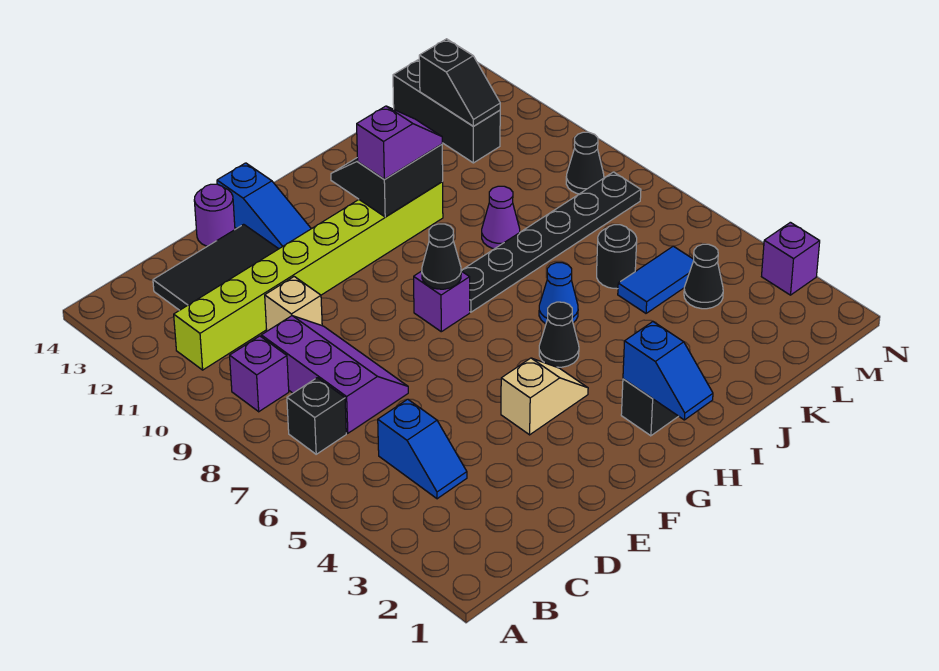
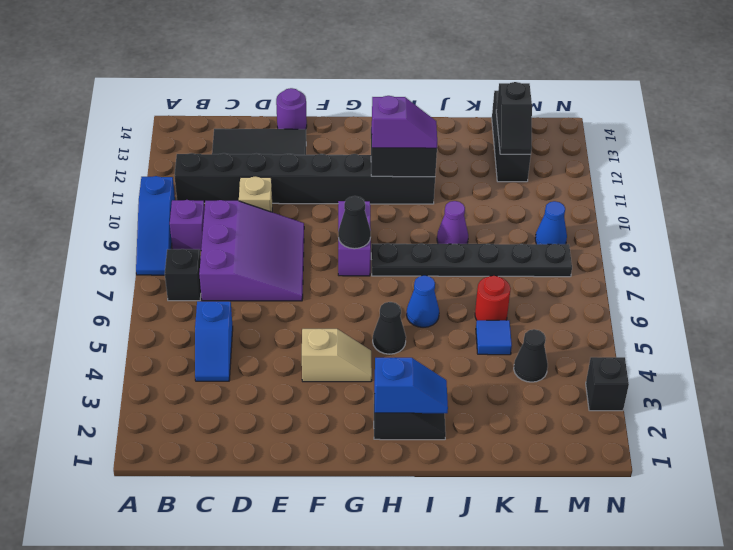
lime 1x8 brick [174,182,443,370] -> black 1x8 brick [175,153,435,204]
purple 2x3 slope [261,316,408,433] -> purple 3x3 slope [199,200,304,301]
blue 1x3 slope [217,163,311,249] -> blue 1x3 slope moved to [136,176,175,275]
purple 1x1 brick [414,271,470,332] -> purple 1x2 brick [338,201,371,276]
blue 1x2 slope [623,322,713,420] -> blue 1x2 slope turned to [374,358,448,413]
blue 1x2 tile [618,246,694,313] -> blue 1x1 tile [476,320,512,355]
black 1x1 round brick [597,225,637,289] -> red 1x1 round brick [475,276,511,320]
black 1x1 cone [566,132,604,194] -> blue 1x1 cone [535,201,567,244]
purple 1x1 brick [762,222,820,295] -> black 1x1 brick [586,357,629,411]

